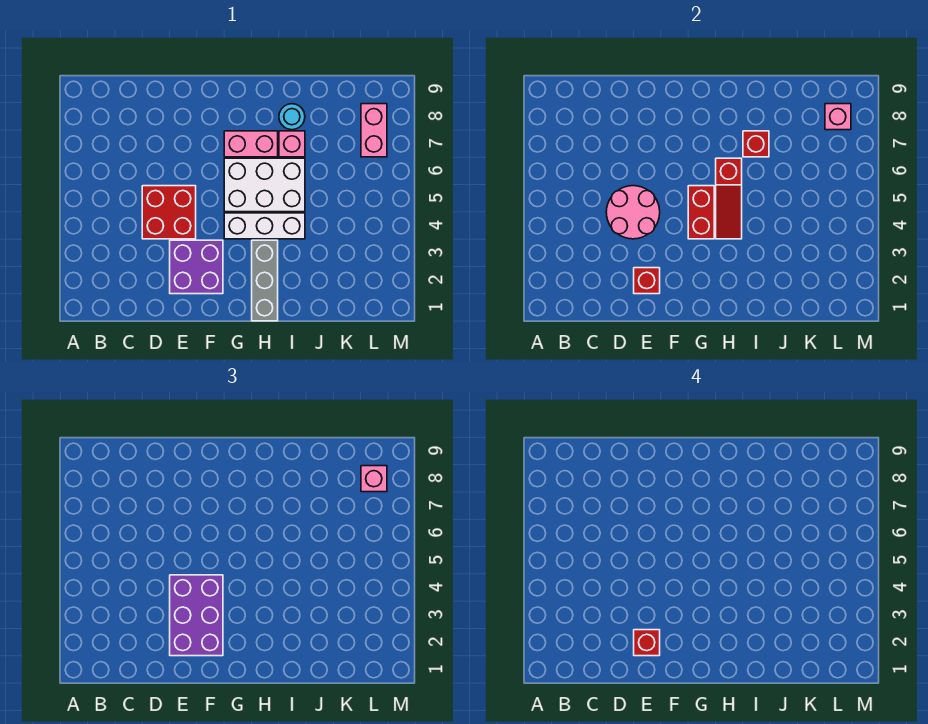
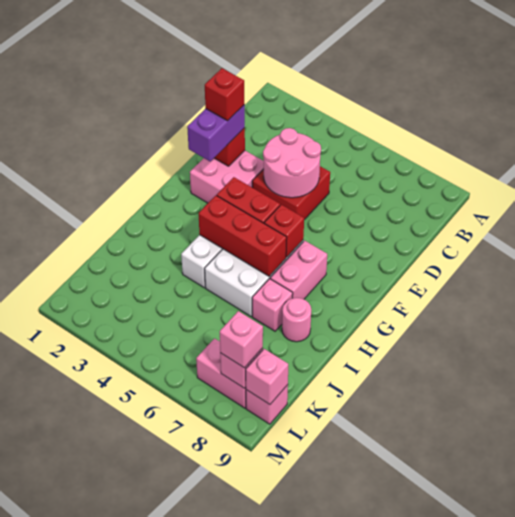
purple 2x2 brick [170,240,223,294] -> pink 2x2 brick [190,151,264,203]
purple 2x3 brick [170,575,223,656] -> purple 1x2 brick [187,105,245,161]
grey 1x3 brick [252,240,278,321] -> none
red 1x3 slope [716,158,742,239] -> red 1x3 brick [199,195,287,276]
red 1x1 brick [743,131,769,157] -> red 1x1 brick moved to [264,205,304,257]
cyan 1x1 round brick [279,104,305,130] -> pink 1x1 round brick [282,298,311,342]
none -> pink 1x1 brick [246,385,288,424]
none -> pink 1x1 brick [246,349,288,405]

